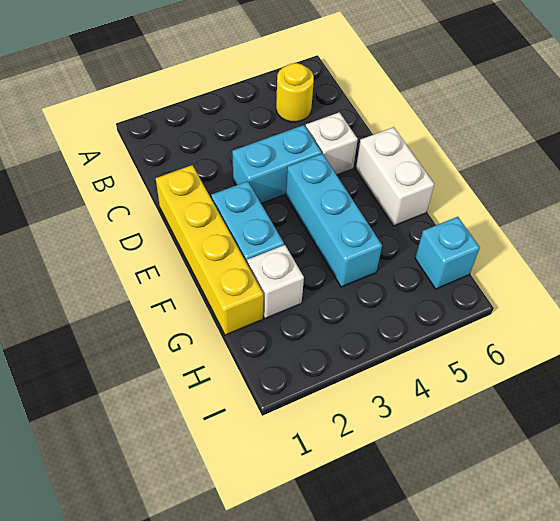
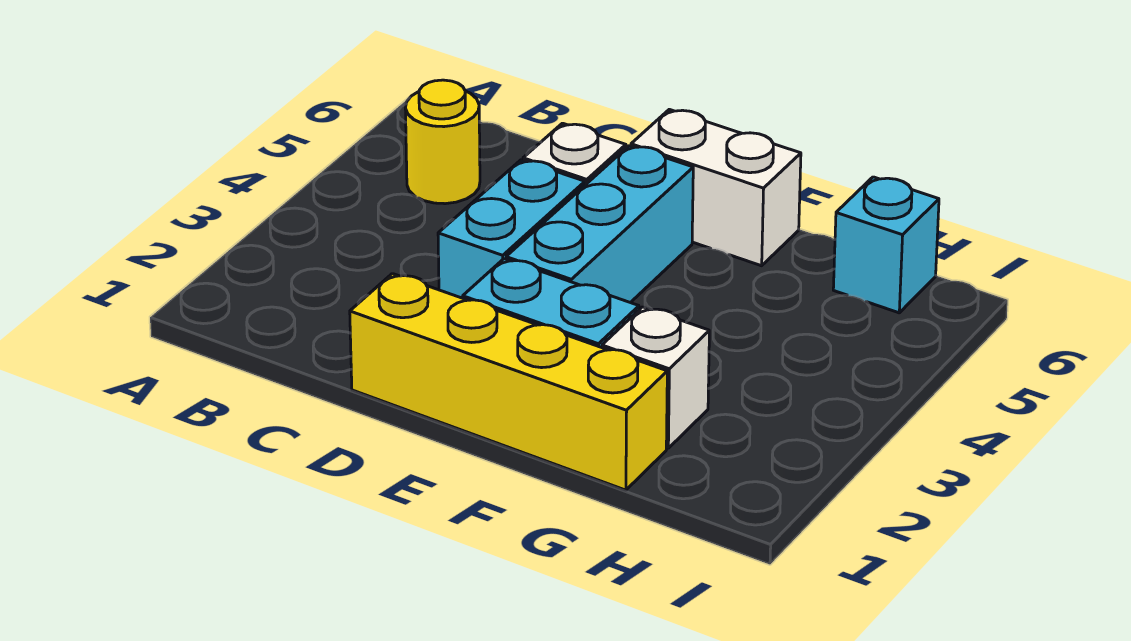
cyan 1x3 brick [286,154,382,287] -> cyan 1x3 brick turned to [506,146,693,303]

